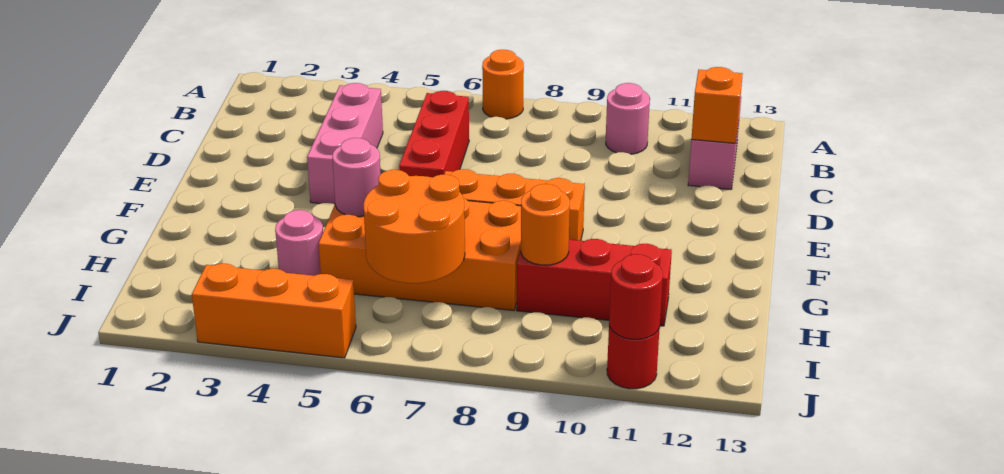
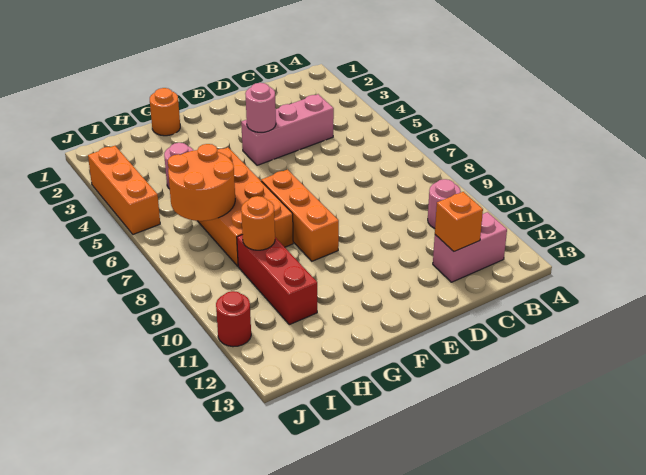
orange 1x1 round brick [482,50,524,119] -> orange 1x1 round brick moved to [150,88,180,136]
red 1x3 brick [399,91,469,177] -> none
pink 1x1 round brick [332,138,381,217] -> pink 1x1 round brick moved to [245,83,276,132]
red 1x1 round brick [609,254,663,339] -> none

